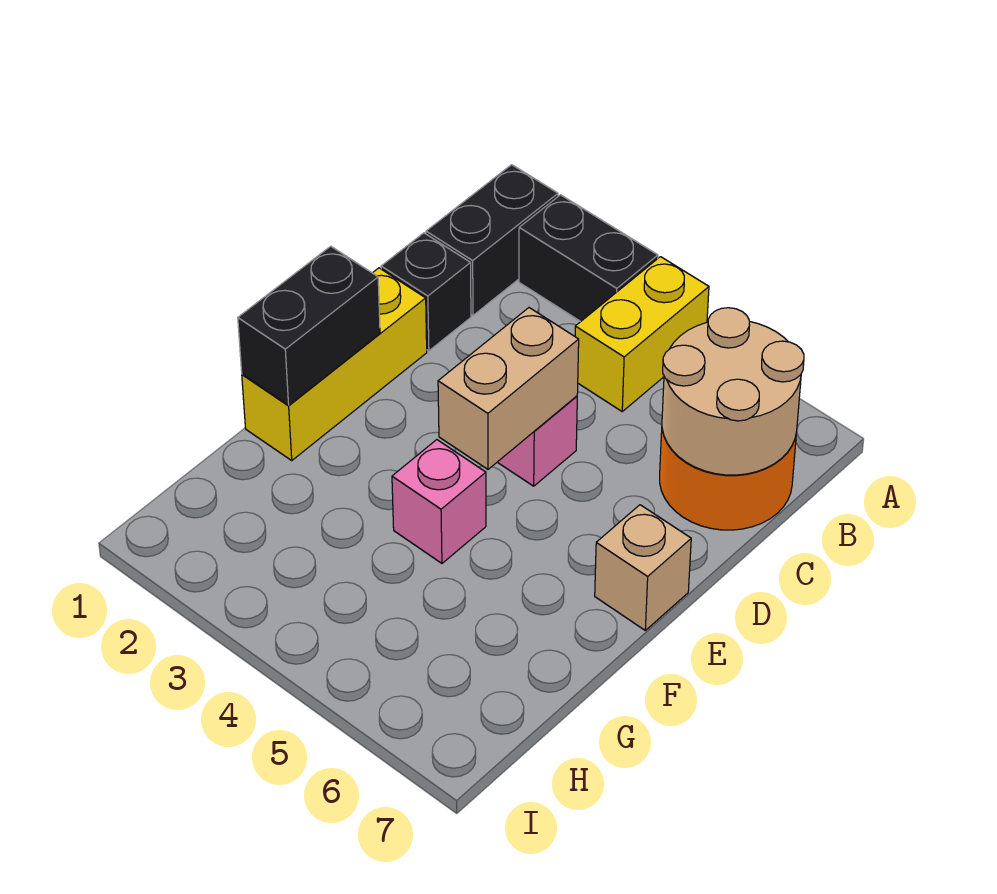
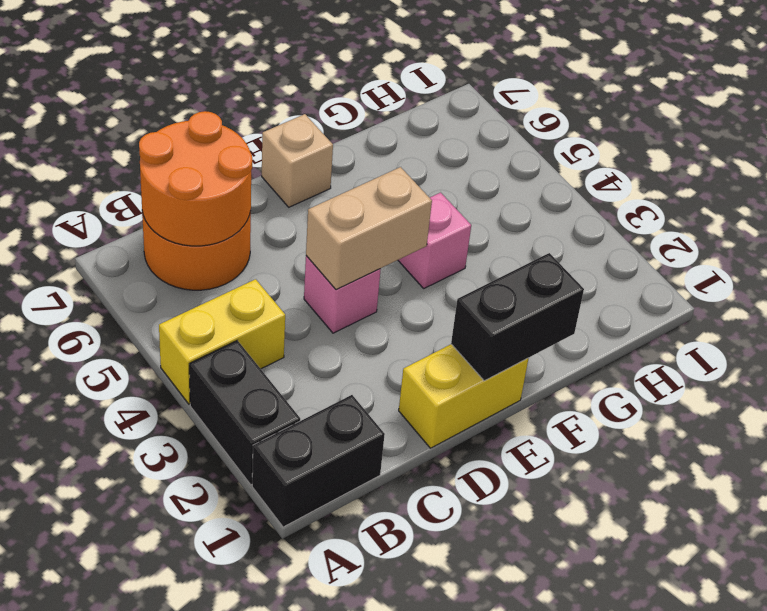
tan 2x2 round brick [662,308,804,475] -> orange 2x2 round brick [139,111,252,246]
black 1x1 brick [381,233,471,351] -> none
yellow 1x3 brick [242,268,427,460] -> yellow 1x2 brick [399,344,529,448]

